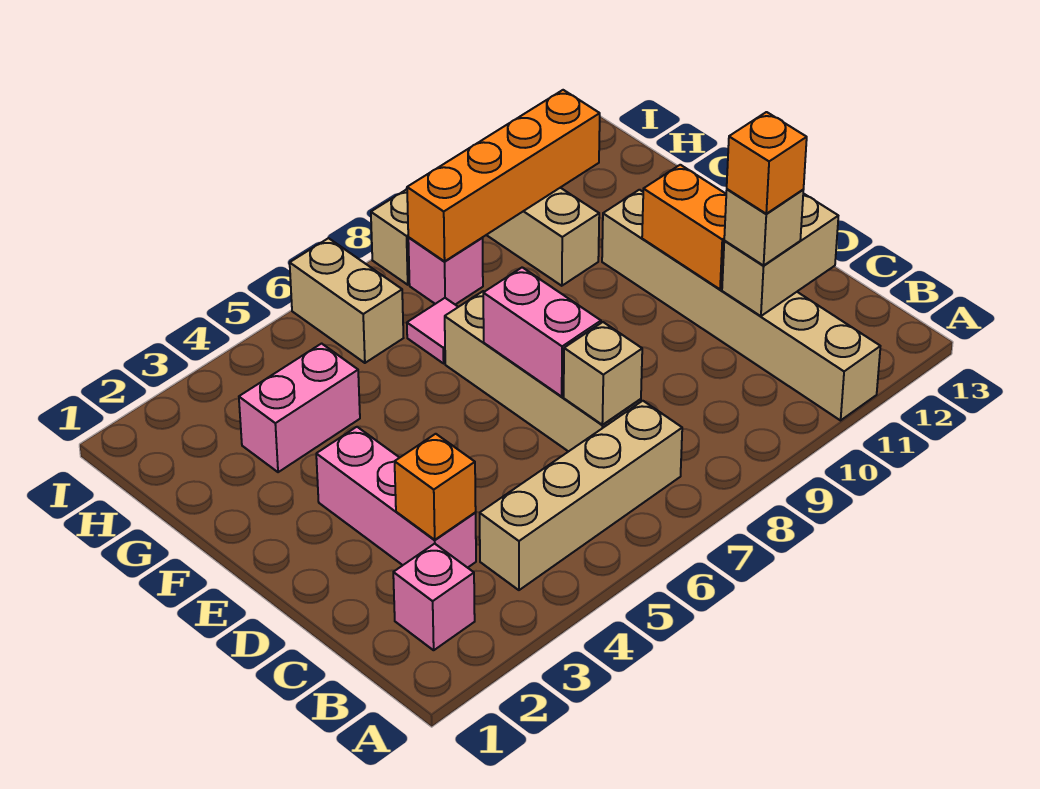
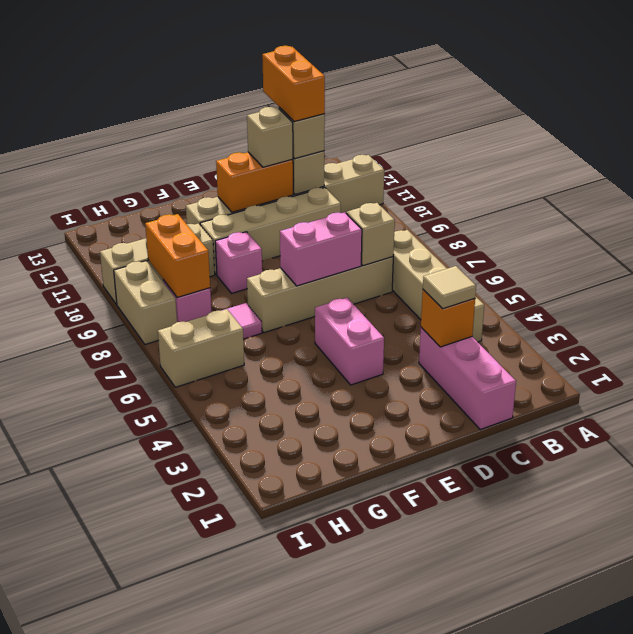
pink 1x1 brick [393,544,475,650] -> pink 1x1 brick moved to [215,232,262,293]
pink 1x3 brick [316,427,476,568] -> pink 1x3 brick turned to [419,327,516,430]
none -> tan 1x1 tile [423,266,476,309]
none -> tan 1x4 brick [200,188,341,275]
orange 1x1 brick [727,112,807,214] -> orange 1x2 brick [262,46,325,122]
none -> tan 1x1 brick [247,107,293,167]
pink 1x2 brick [239,344,360,472] -> pink 1x2 brick moved to [315,298,384,385]
orange 1x4 brick [407,90,600,261] -> orange 1x2 brick [145,214,210,298]

